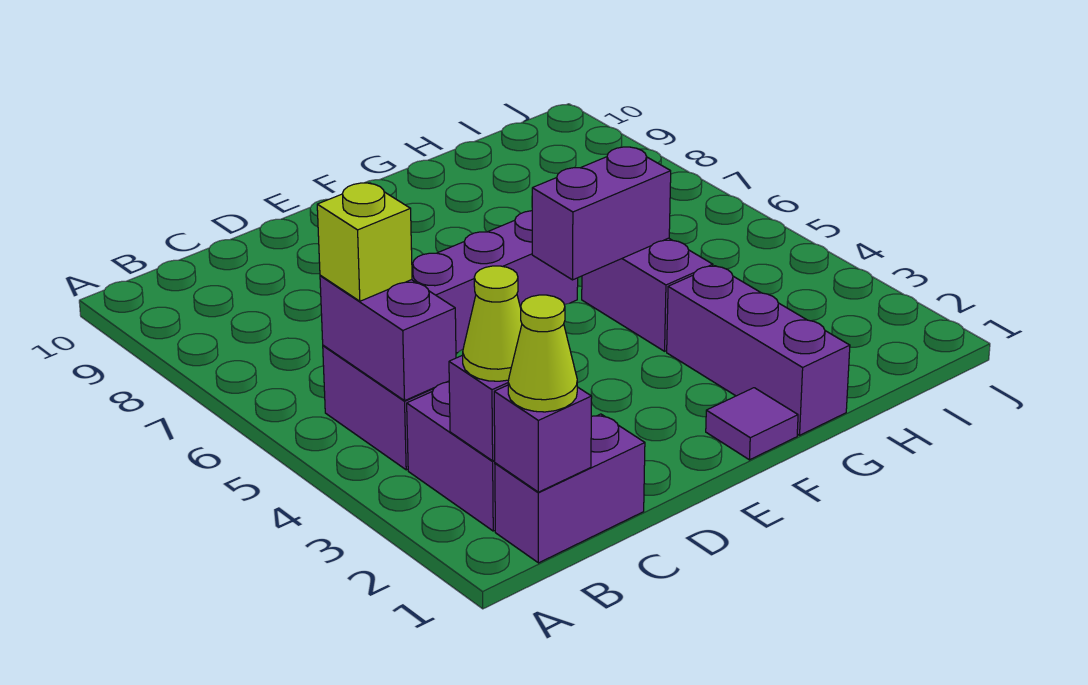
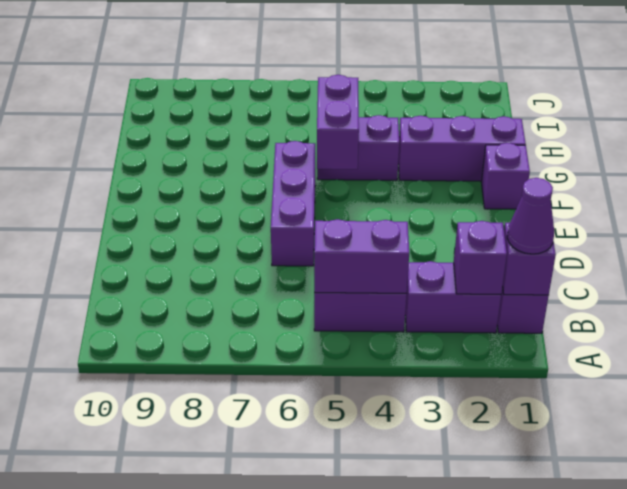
lime 1x1 cone [508,295,577,412] -> purple 1x1 cone [507,178,554,254]
lime 1x1 cone [463,266,522,381] -> none
lime 1x1 brick [317,183,412,301] -> none
purple 1x1 tile [706,388,798,460] -> purple 1x1 brick [481,143,530,209]

